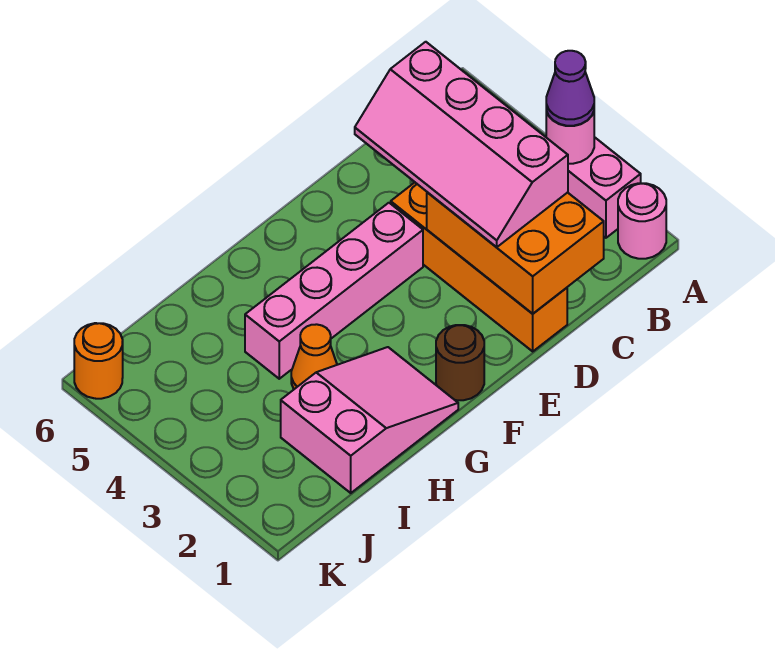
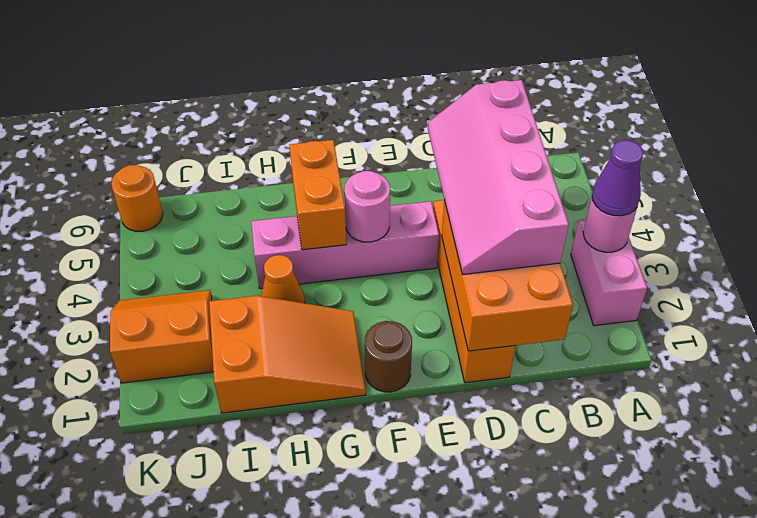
pink 1x1 round brick [618,183,666,259] -> pink 1x1 round brick moved to [344,171,390,242]
pink 2x3 slope [281,347,458,493] -> orange 2x3 slope [209,296,366,413]
none -> orange 1x2 brick [290,140,346,250]
none -> orange 2x2 slope [110,290,214,383]

